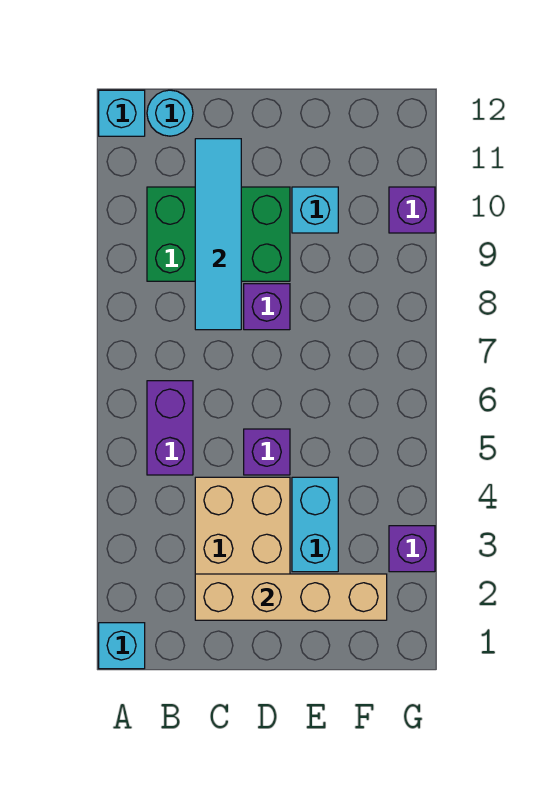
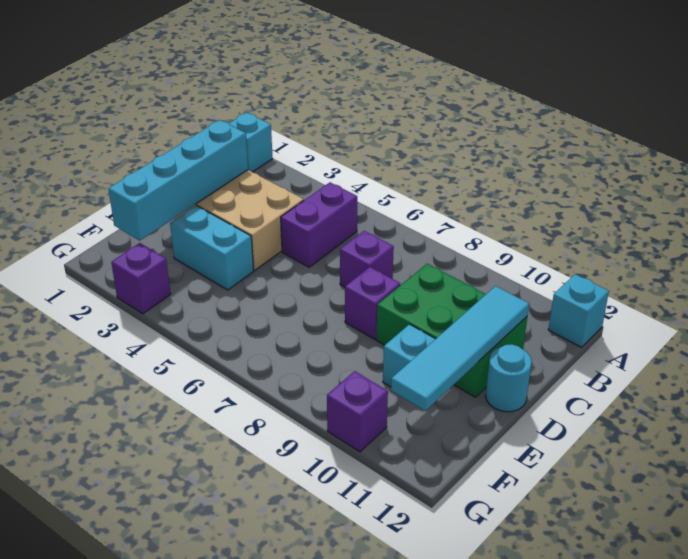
purple 1x2 brick [147,381,193,475] -> purple 1x2 brick turned to [281,182,357,267]
green 2x3 brick [147,187,290,281] -> green 2x3 brick turned to [376,264,528,397]
cyan 1x1 round brick [147,90,193,136] -> cyan 1x1 round brick moved to [485,344,532,412]
tan 1x4 brick [195,574,387,620] -> cyan 1x4 brick [108,120,248,240]
cyan 1x4 tile [195,139,241,330] -> cyan 1x4 tile turned to [391,286,529,411]
purple 1x1 brick [244,429,290,475] -> purple 1x1 brick moved to [340,231,394,287]

